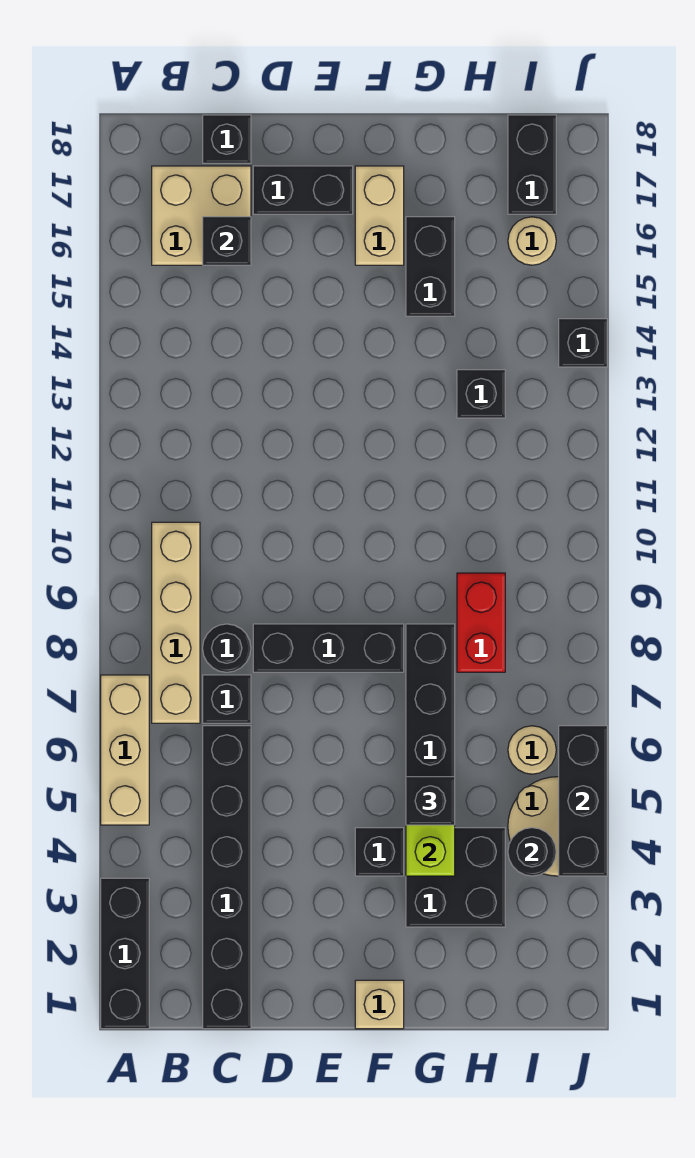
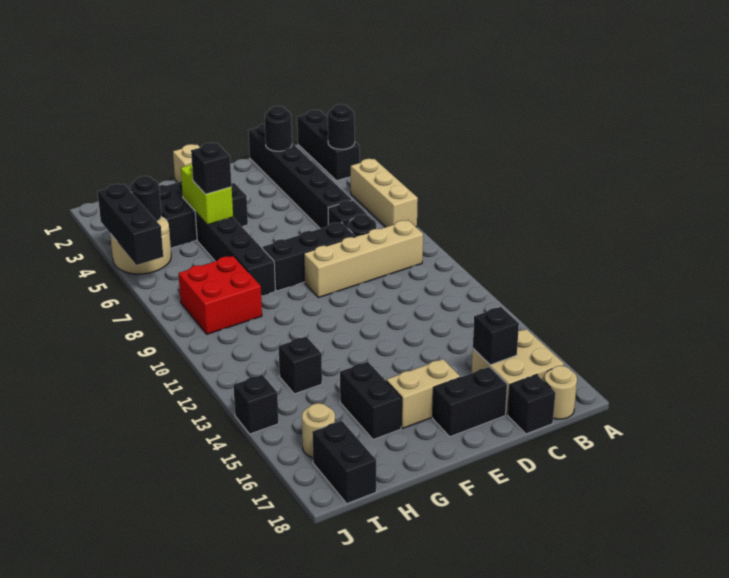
none -> black 1x1 round brick [328,104,355,149]
tan 1x4 brick [152,522,200,723] -> tan 1x4 brick turned to [304,220,423,298]
none -> black 1x1 round brick [265,106,292,151]
tan 1x2 brick [355,166,404,265] -> tan 1x2 brick turned to [386,359,460,428]
red 1x2 brick [457,573,505,672] -> red 2x2 brick [178,256,262,334]
tan 1x1 round brick [508,726,556,774] -> tan 1x1 round brick moved to [544,366,577,419]

